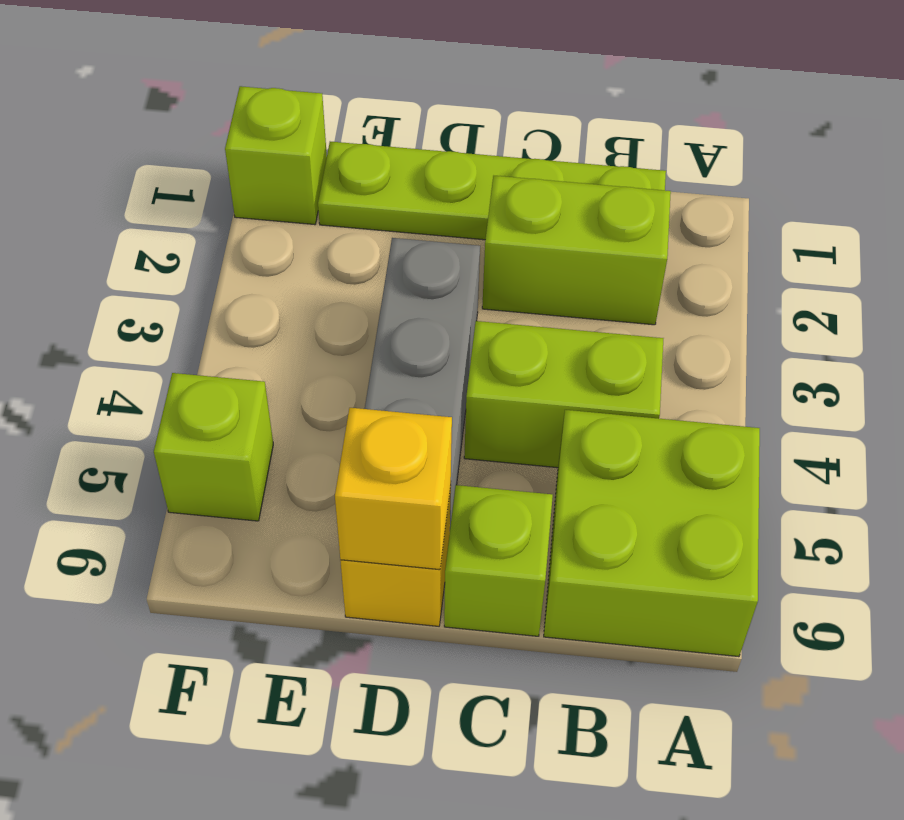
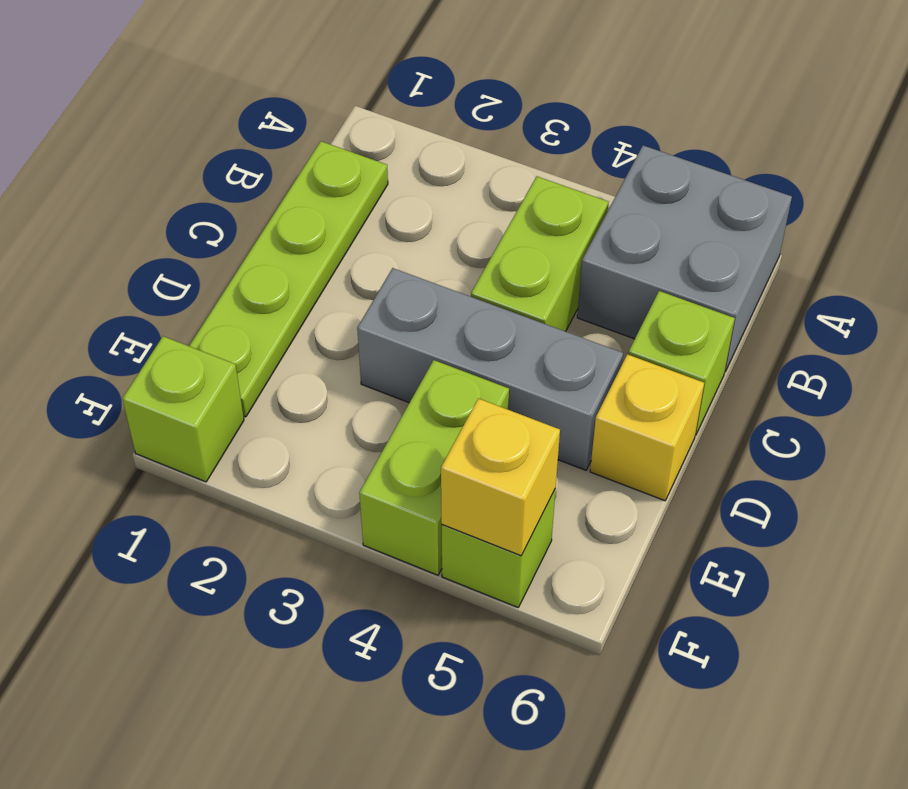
lime 2x2 brick [544,410,760,657] -> grey 2x2 brick [577,145,792,372]
lime 1x2 brick [482,176,671,325] -> lime 1x2 brick moved to [359,360,509,575]
yellow 1x1 brick [335,408,452,570] -> yellow 1x1 brick moved to [441,398,560,556]

